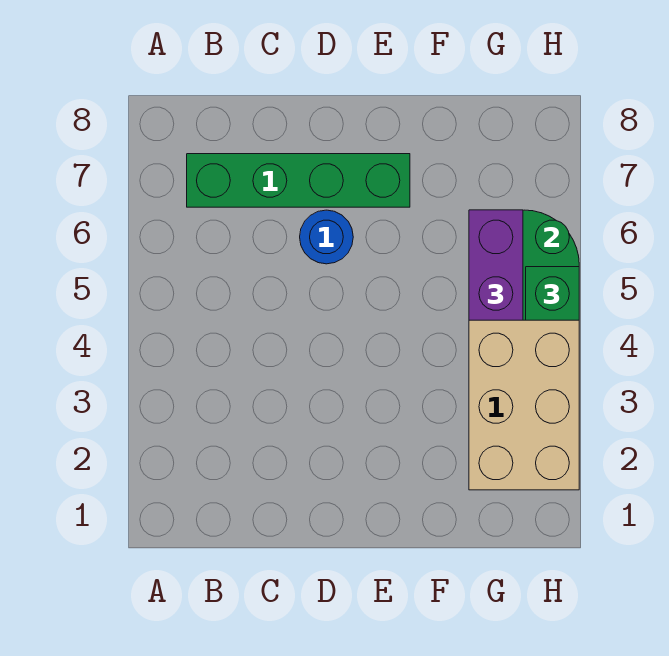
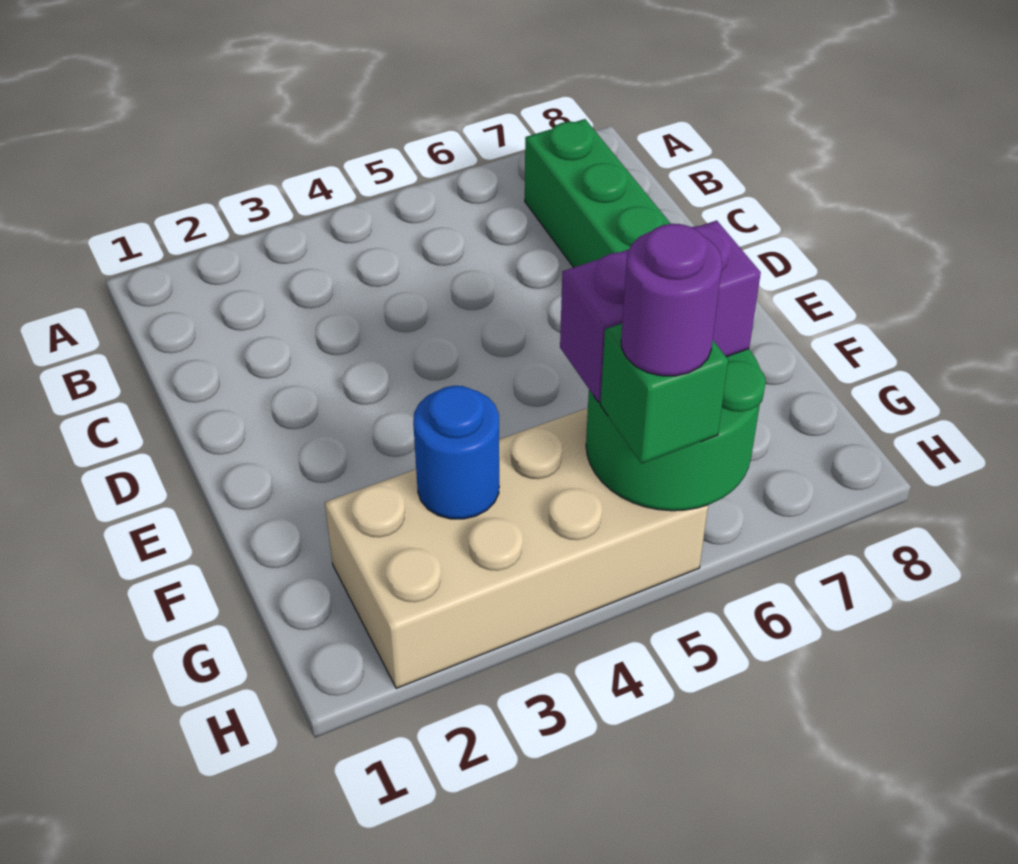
blue 1x1 round brick [300,210,353,264] -> blue 1x1 round brick moved to [413,386,499,519]
none -> purple 1x1 round brick [621,224,722,376]

